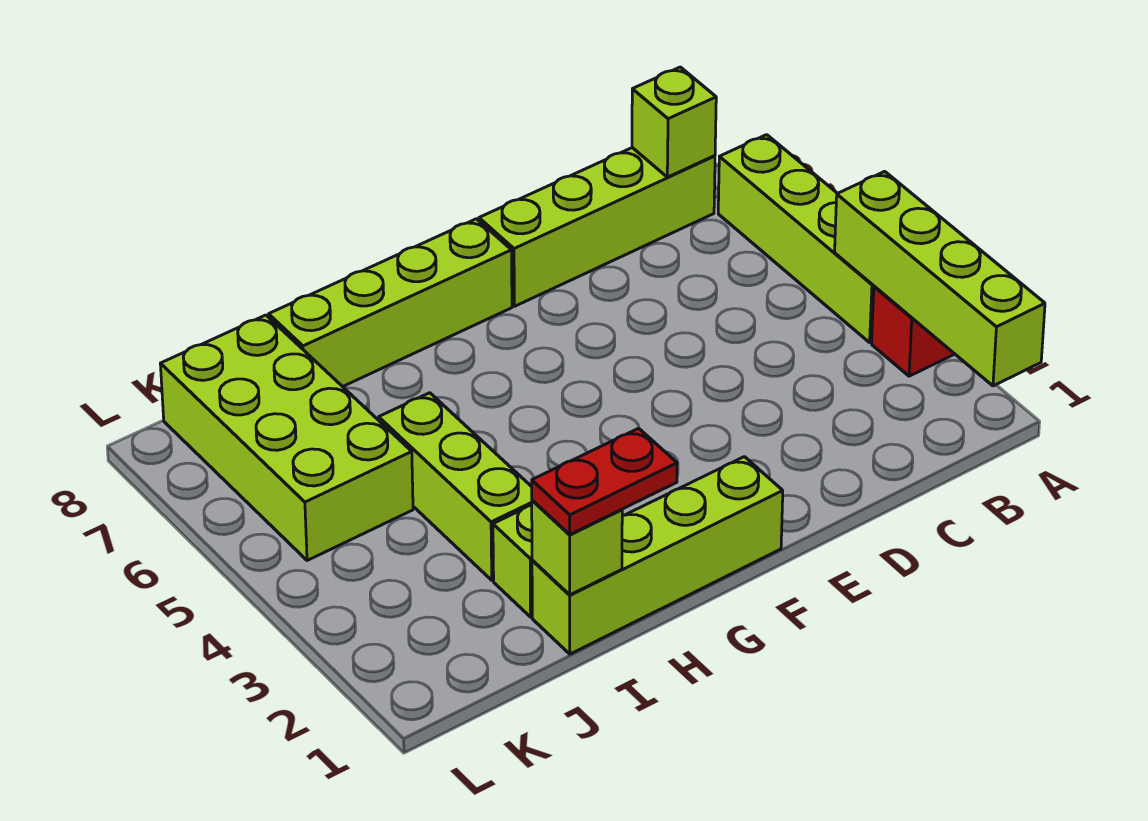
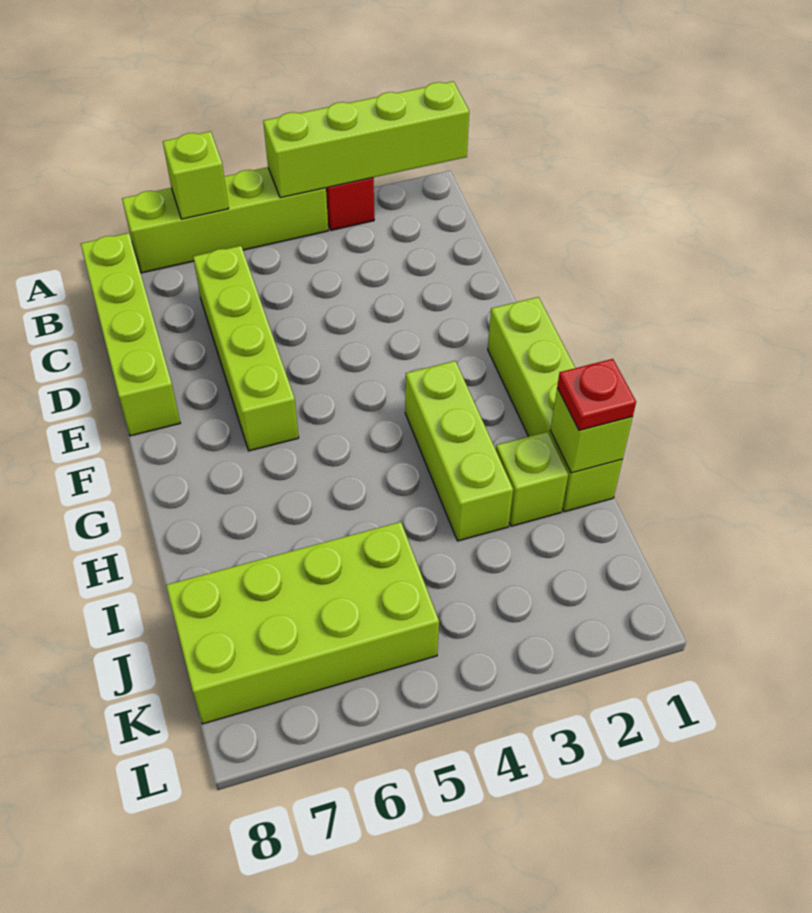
lime 1x1 brick [632,67,716,177] -> lime 1x1 brick moved to [163,131,229,219]
lime 1x4 brick [269,219,512,387] -> lime 1x4 brick moved to [193,246,299,451]
red 1x2 plate [532,428,677,535] -> red 1x1 plate [557,359,636,430]
lime 1x3 brick [379,393,532,580] -> lime 1x3 brick turned to [405,361,513,541]

